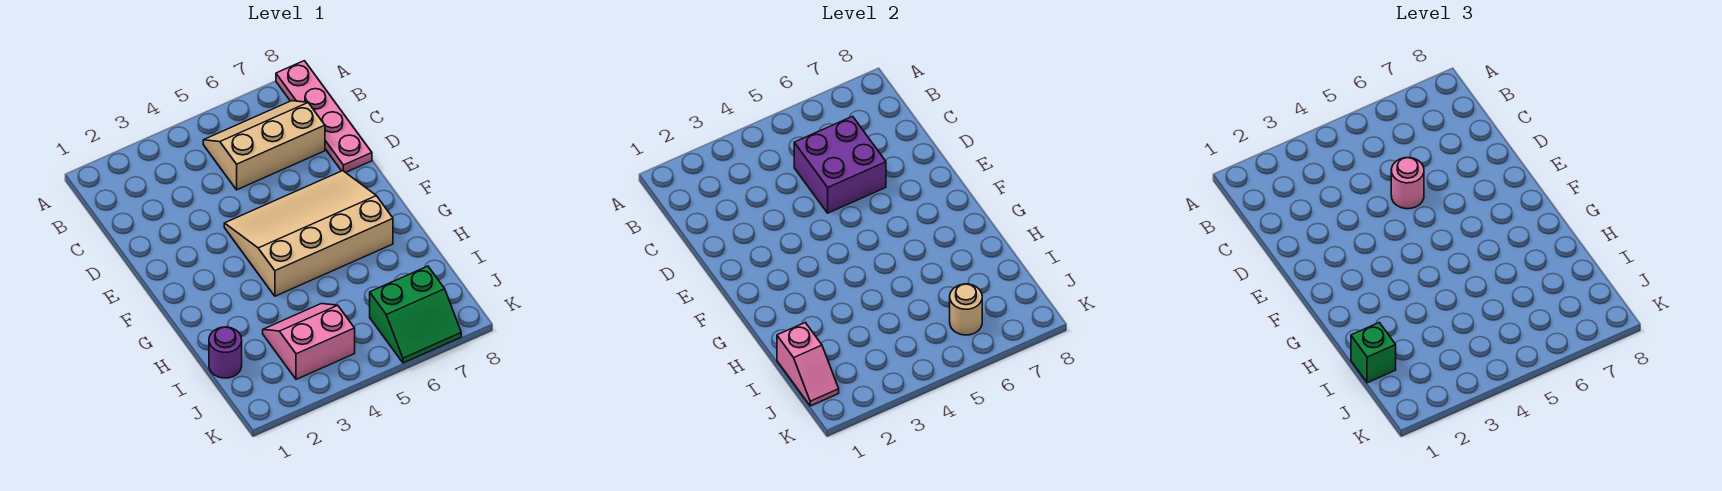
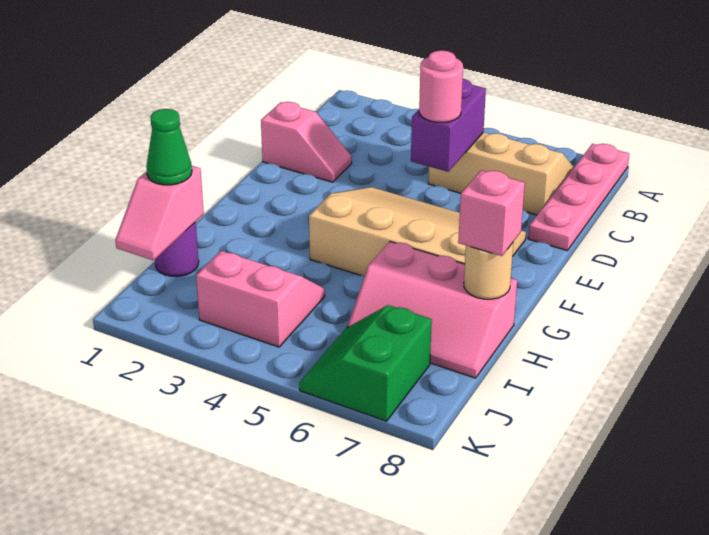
purple 2x2 brick [794,116,886,213] -> purple 1x2 brick [411,79,486,172]
none -> pink 1x2 slope [261,102,352,182]
none -> pink 2x3 slope [347,242,517,378]
none -> pink 1x1 brick [458,170,525,256]
green 1x1 brick [1351,323,1396,383] -> green 1x1 cone [146,109,192,185]
green 2x2 slope [370,266,461,363] -> green 2x2 slope turned to [299,305,432,421]
tan 1x1 round brick [950,284,982,335] -> tan 1x1 round brick moved to [464,243,513,299]

